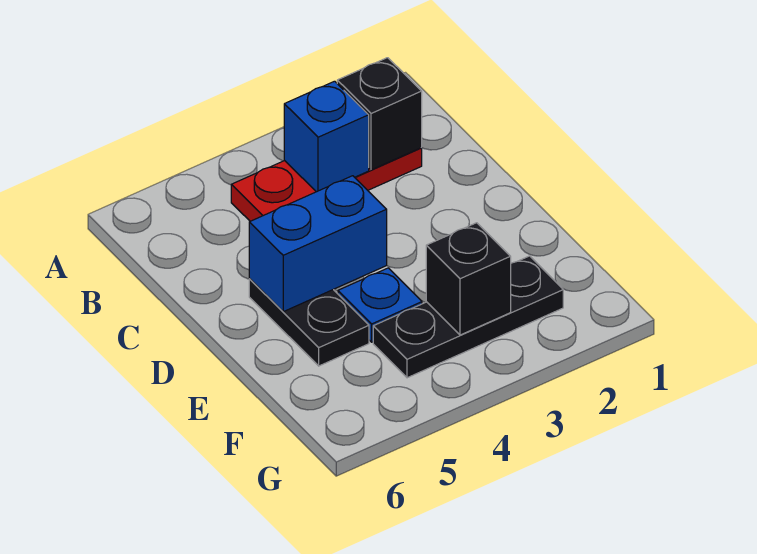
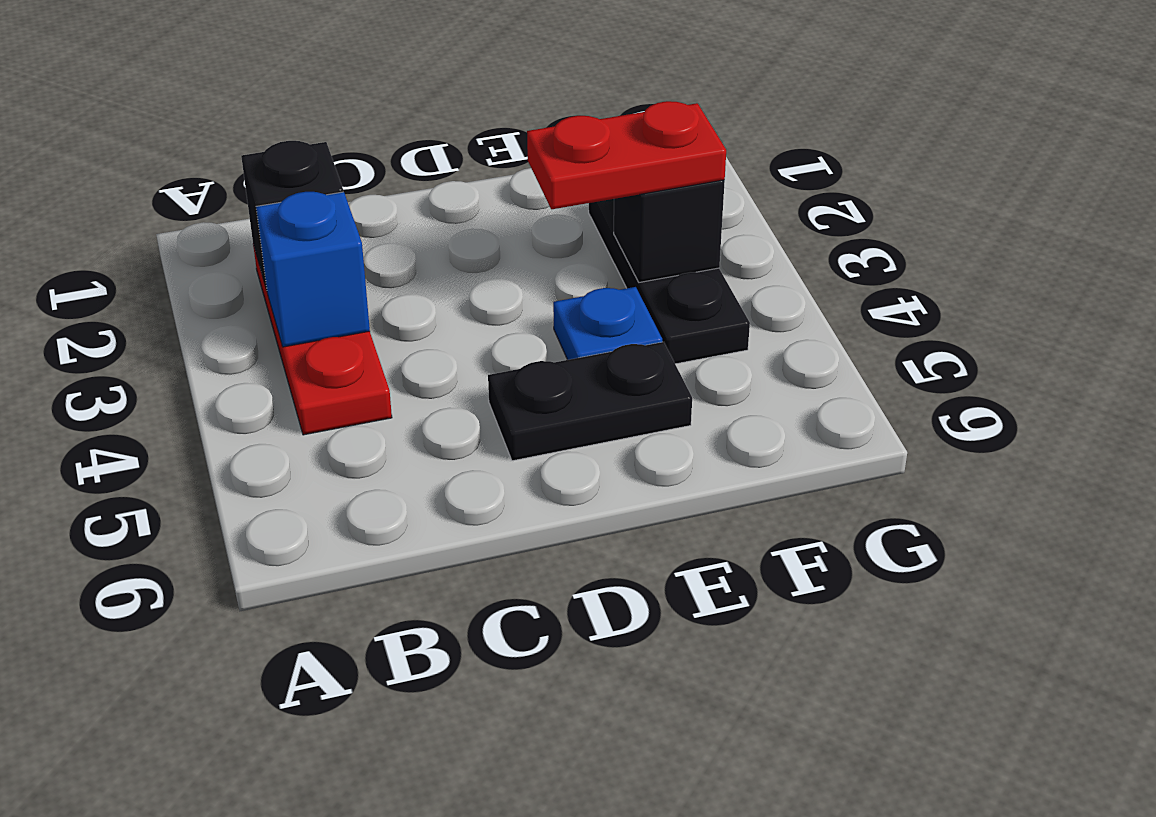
blue 1x2 brick [249,176,387,312] -> none
none -> red 1x2 plate [527,101,726,209]

